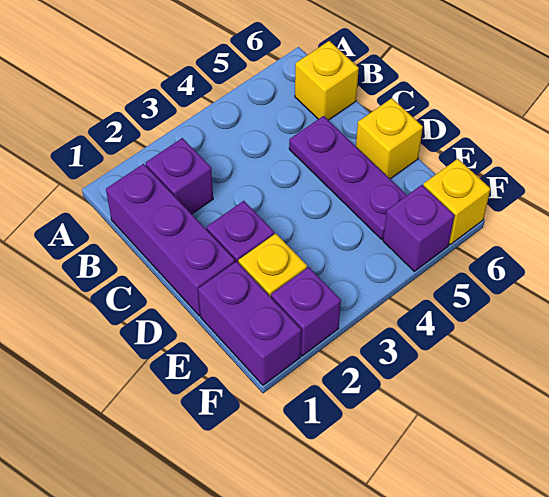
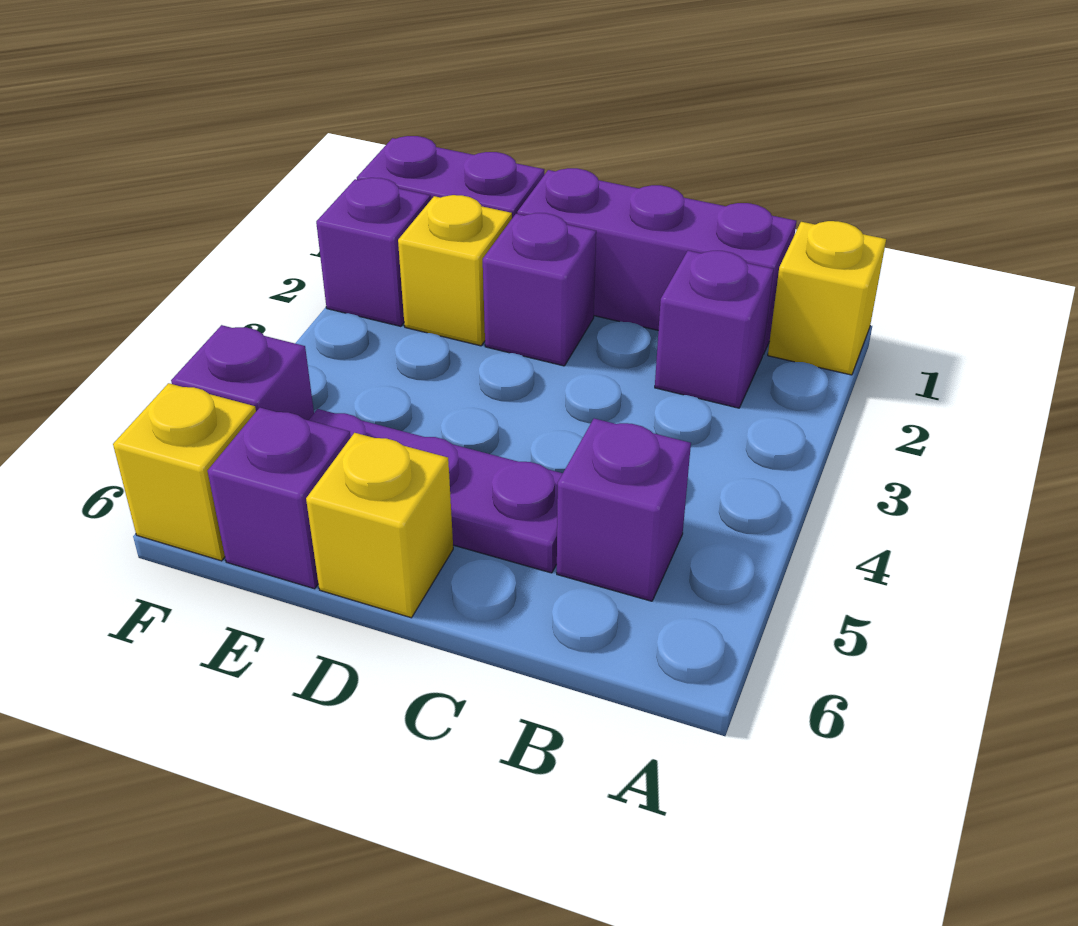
none -> purple 1x1 brick [557,419,691,601]
yellow 1x1 brick [295,41,359,120] -> yellow 1x1 brick moved to [768,221,886,375]
none -> purple 1x1 brick [208,408,351,589]

